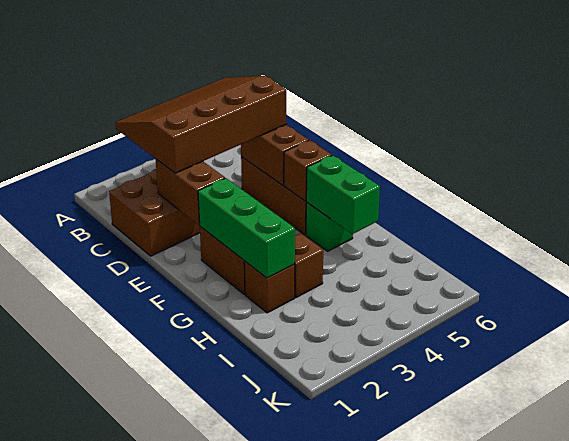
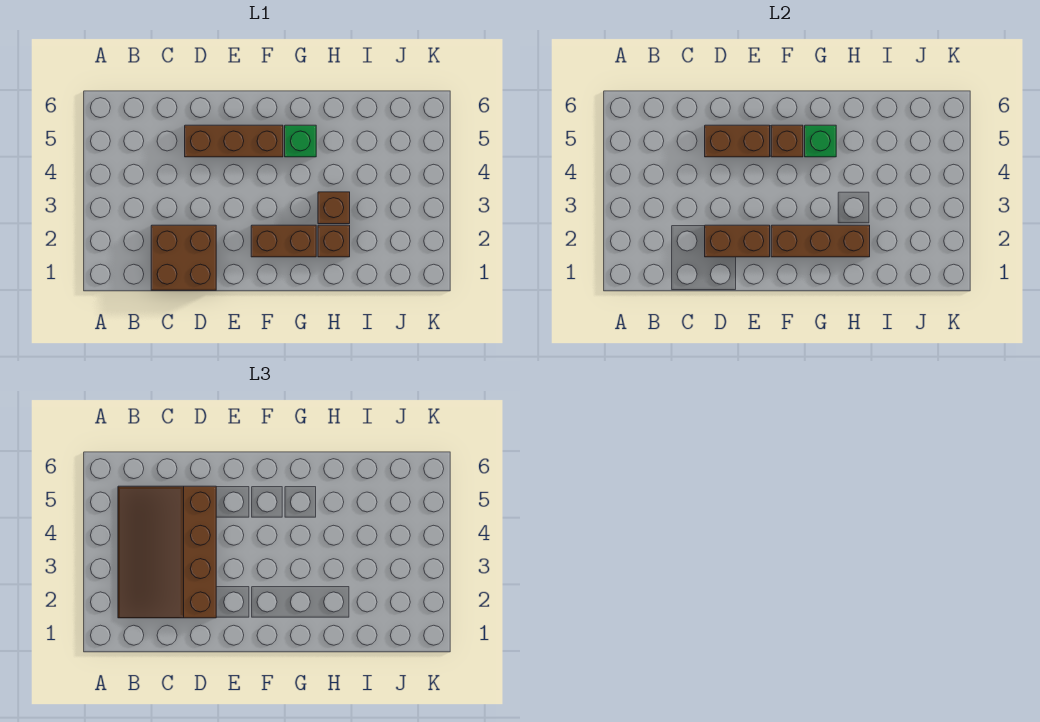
green 1x3 brick [198,178,295,278] -> brown 1x3 brick [771,225,870,257]
green 1x2 brick [306,155,380,234] -> green 1x1 brick [805,125,836,157]

